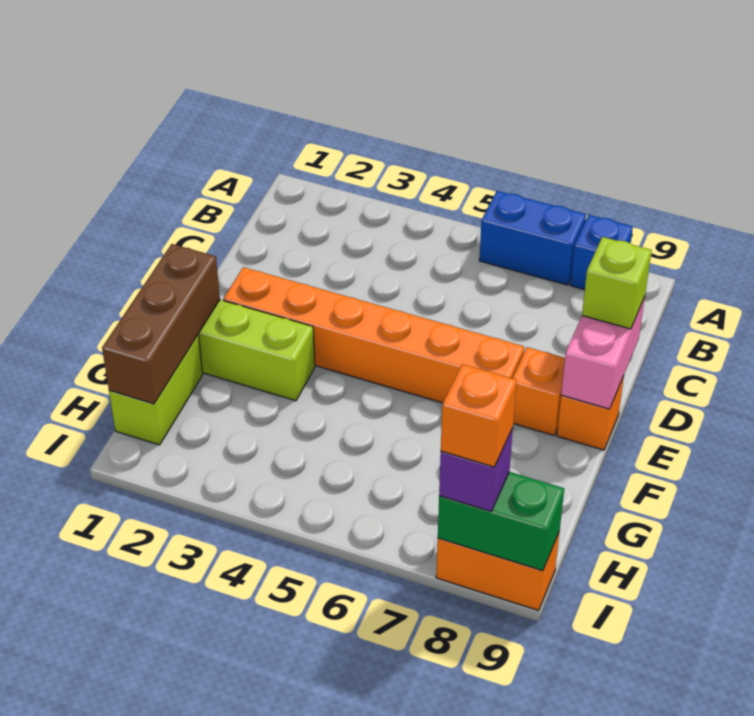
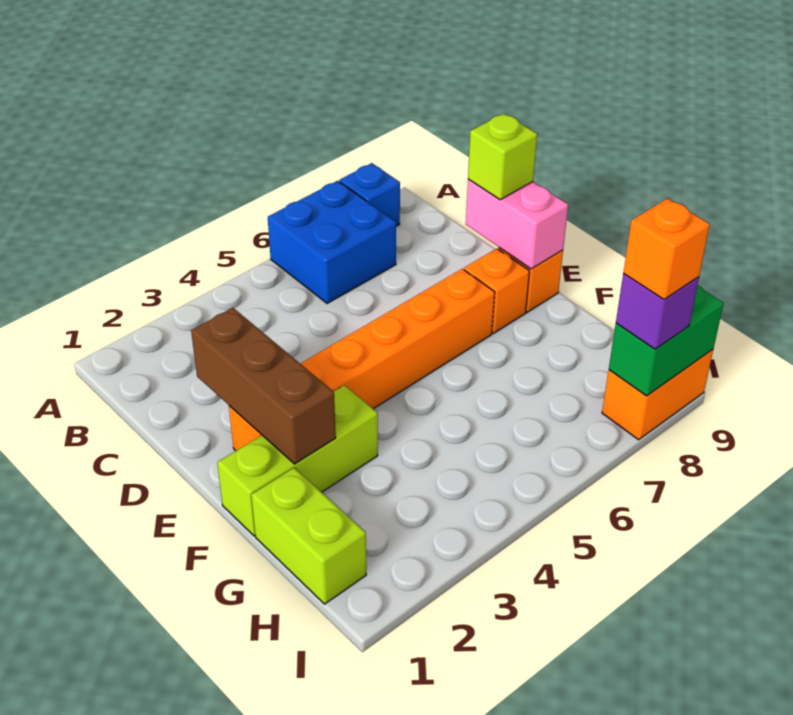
blue 1x2 brick [479,191,586,285] -> blue 2x2 brick [268,181,396,304]
brown 1x3 brick [102,244,220,404] -> brown 1x3 brick moved to [191,308,336,464]

